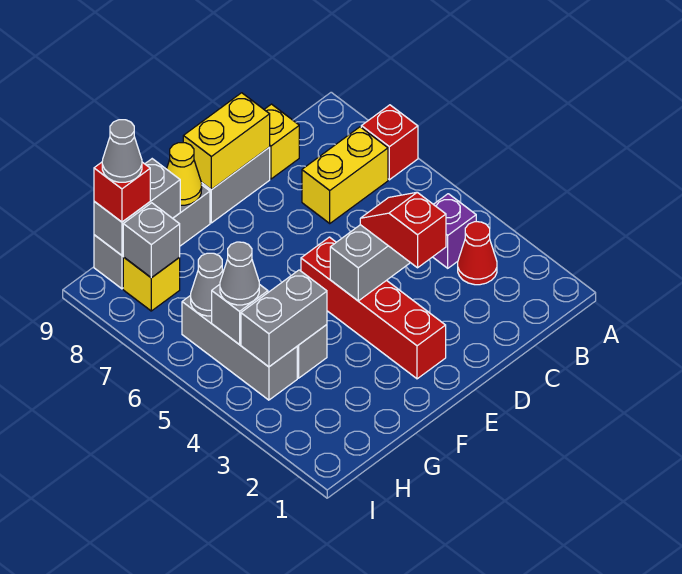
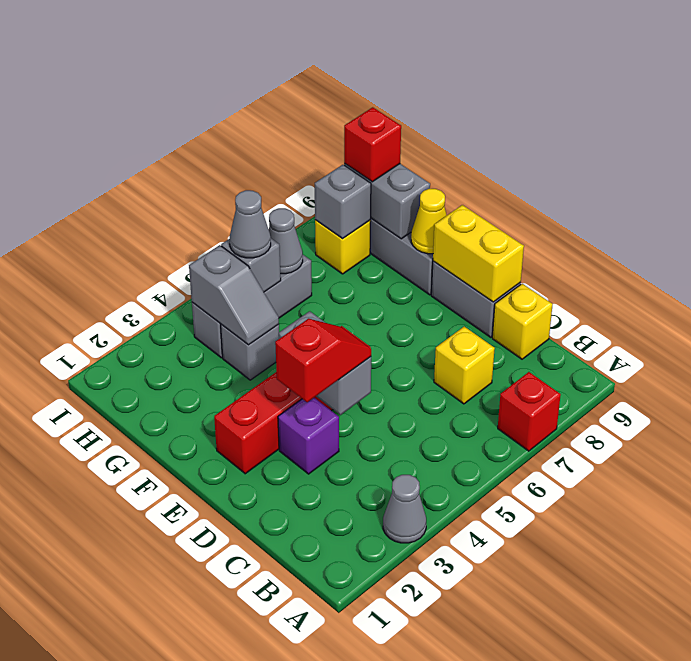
red 1x1 cone [458,222,497,285] -> none
purple 1x1 brick [433,194,476,268] -> purple 1x1 brick moved to [278,398,339,474]
yellow 1x2 brick [302,127,388,223] -> yellow 1x1 brick [434,327,495,404]
grey 1x2 brick [241,270,327,367] -> grey 1x2 slope [189,245,279,345]
grey 1x1 cone [102,120,142,182] -> grey 1x1 cone moved to [383,475,426,543]

